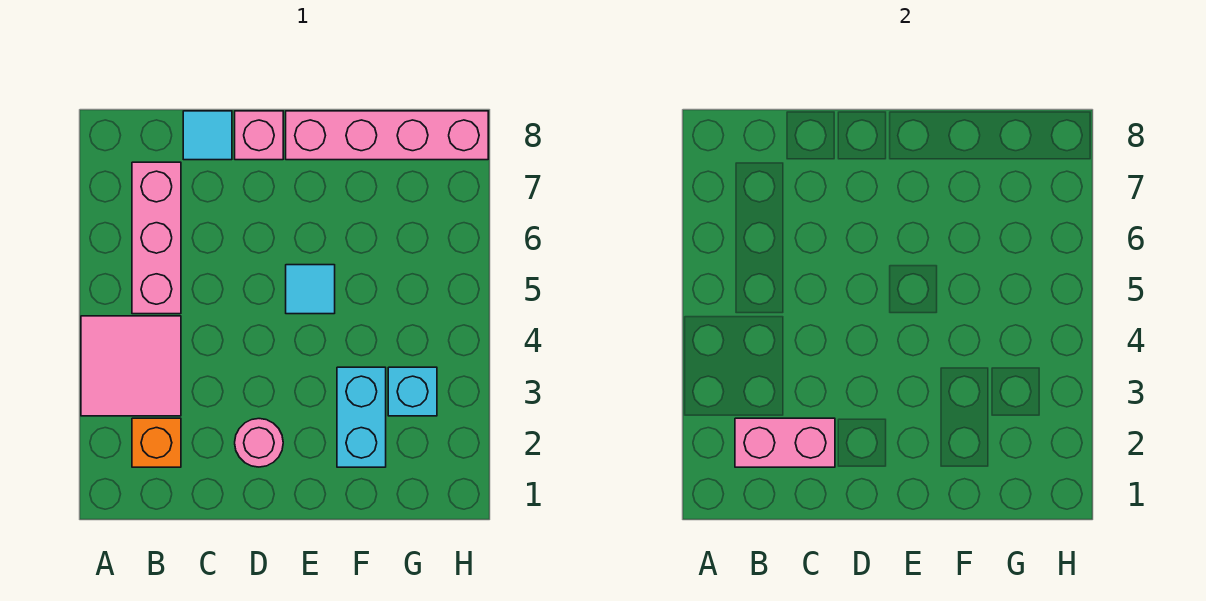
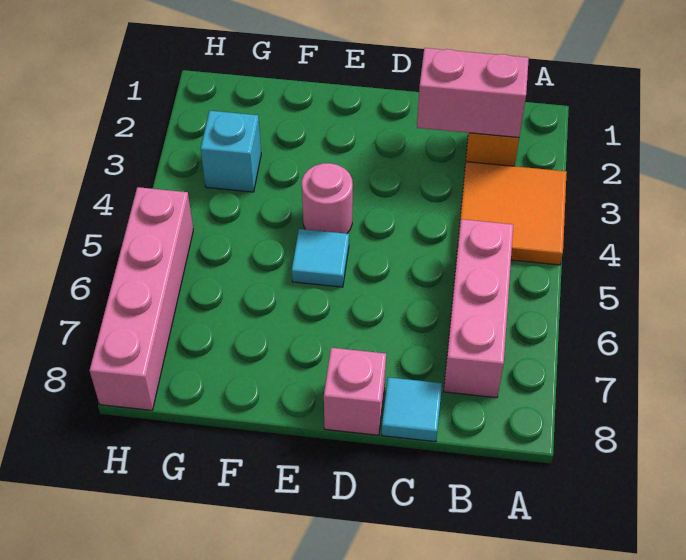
pink 2x2 tile [81,316,181,416] -> orange 2x2 tile [458,162,567,265]
pink 1x1 round brick [235,419,283,467] -> pink 1x1 round brick moved to [302,163,353,234]
pink 1x4 brick [286,111,488,160] -> pink 1x4 brick turned to [90,187,193,410]
cyan 1x2 brick [337,367,386,467] -> none

